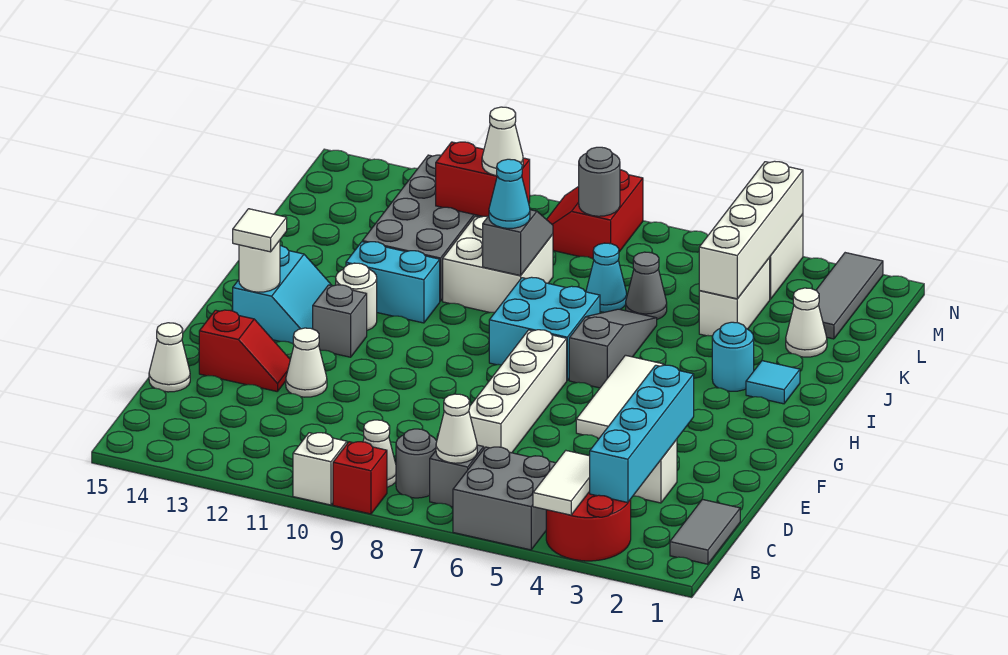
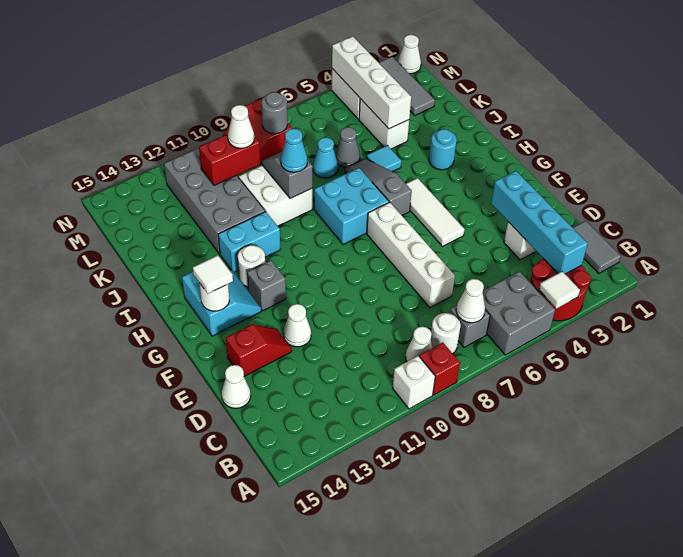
white 1x2 tile [533,451,590,515] -> white 1x1 tile [539,272,580,309]
grey 1x1 round brick [396,429,437,498] -> white 1x1 round brick [431,313,461,353]
cyan 1x1 tile [746,361,800,404] -> cyan 1x1 tile moved to [367,145,402,172]
white 1x1 cone [786,288,827,357] -> white 1x1 cone moved to [398,35,421,74]

